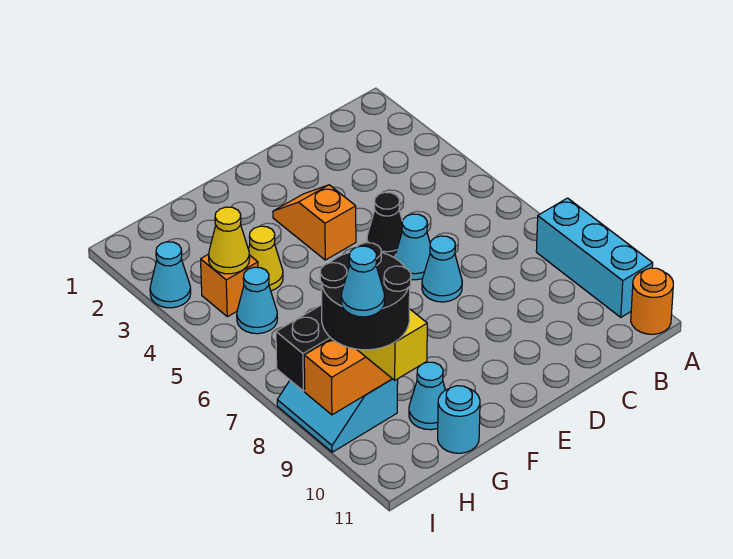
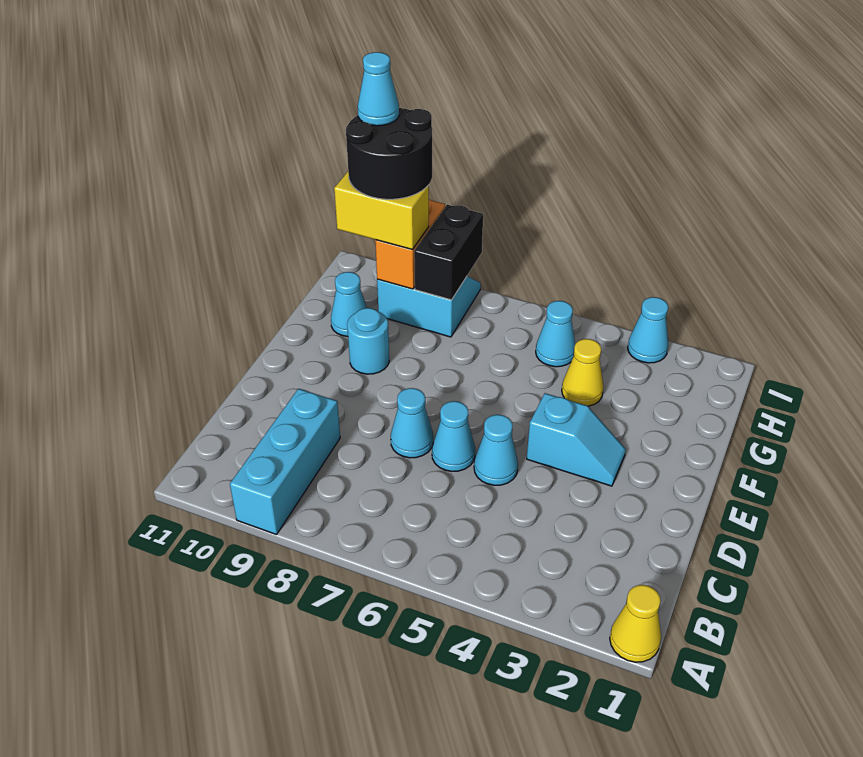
cyan 1x3 brick [536,198,653,317] -> cyan 1x3 brick turned to [230,389,340,535]
orange 1x1 round brick [631,268,673,334] -> none
black 1x1 cone [367,192,402,257] -> cyan 1x1 cone [474,415,518,485]
orange 1x2 slope [273,185,356,260] -> cyan 1x2 slope [527,393,626,486]
cyan 1x1 round brick [438,386,480,453] -> cyan 1x1 round brick moved to [347,308,389,374]
orange 1x1 brick [201,254,258,317] -> none
yellow 1x1 cone [209,207,250,274] -> yellow 1x1 cone moved to [610,585,661,662]

